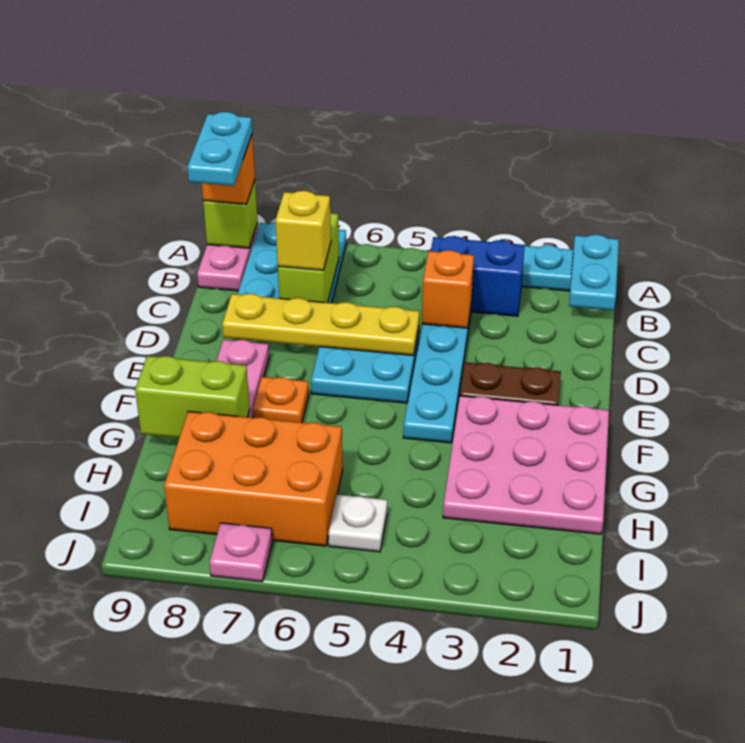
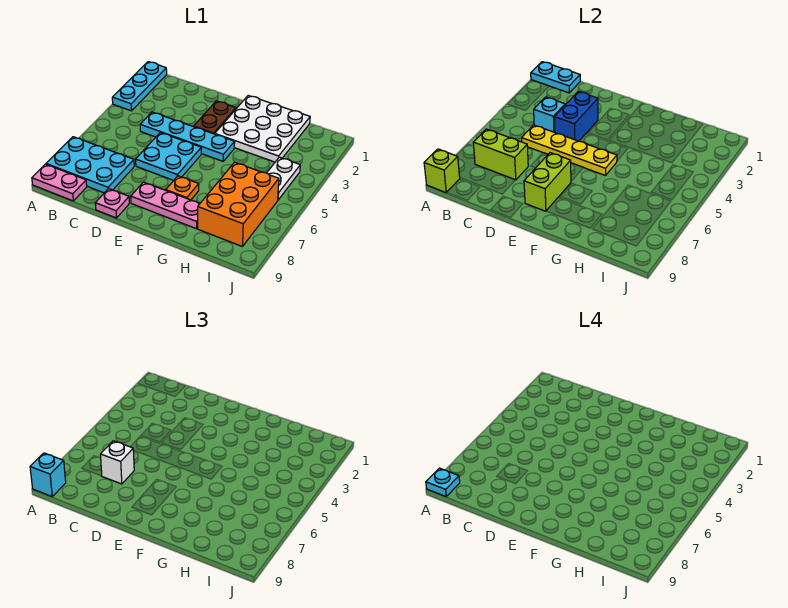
orange 1x1 brick [202,135,255,204] -> cyan 1x1 brick [30,453,66,496]
cyan 1x2 plate [187,112,252,186] -> cyan 1x1 plate [426,468,460,496]
blue 1x2 brick [431,236,525,316] -> blue 1x2 brick moved to [554,91,598,141]
orange 1x1 brick [422,250,474,328] -> cyan 1x1 brick [534,97,565,132]
yellow 1x1 brick [275,191,331,270] -> white 1x1 brick [100,441,134,484]
yellow 1x4 plate [222,294,420,356] -> yellow 1x4 plate turned to [522,125,617,176]
pink 3x3 plate [443,396,609,534] -> white 3x3 plate [215,96,310,162]
lime 1x2 brick [135,356,250,438] -> lime 1x2 brick moved to [524,153,571,211]
white 1x1 plate [329,495,387,552] -> white 1x2 plate [267,157,300,200]
pink 1x1 plate [210,523,272,582] -> pink 1x1 plate moved to [95,188,129,218]

